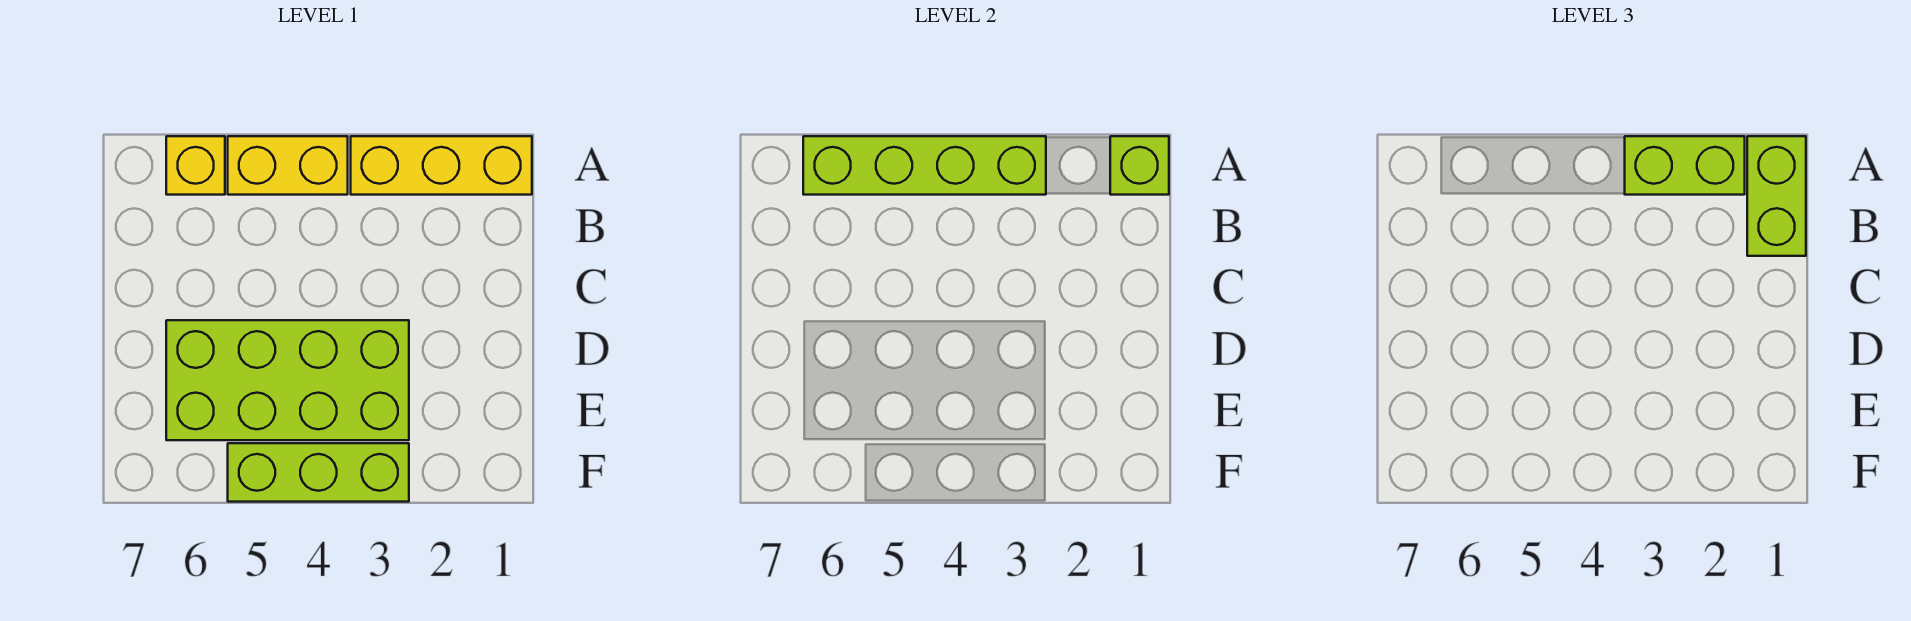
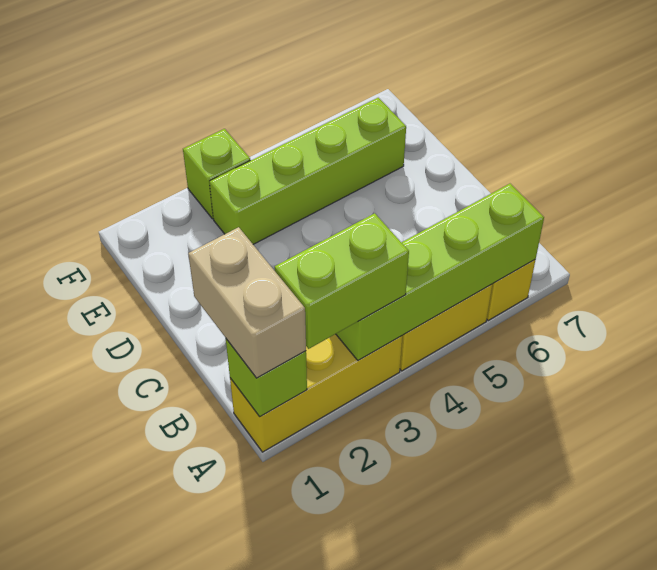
lime 1x2 brick [1747,136,1806,256] -> tan 1x2 brick [188,227,306,378]
lime 2x4 brick [166,320,409,440] -> lime 1x4 brick [209,98,406,244]
lime 1x3 brick [228,443,409,502] -> lime 1x1 brick [183,129,250,219]

